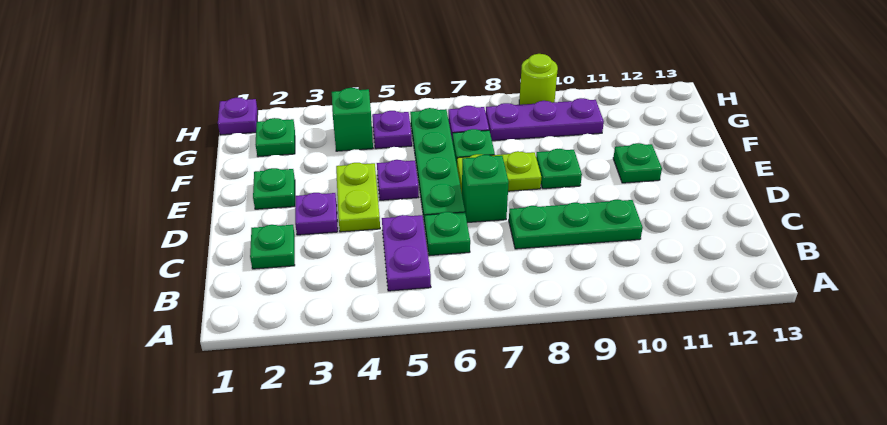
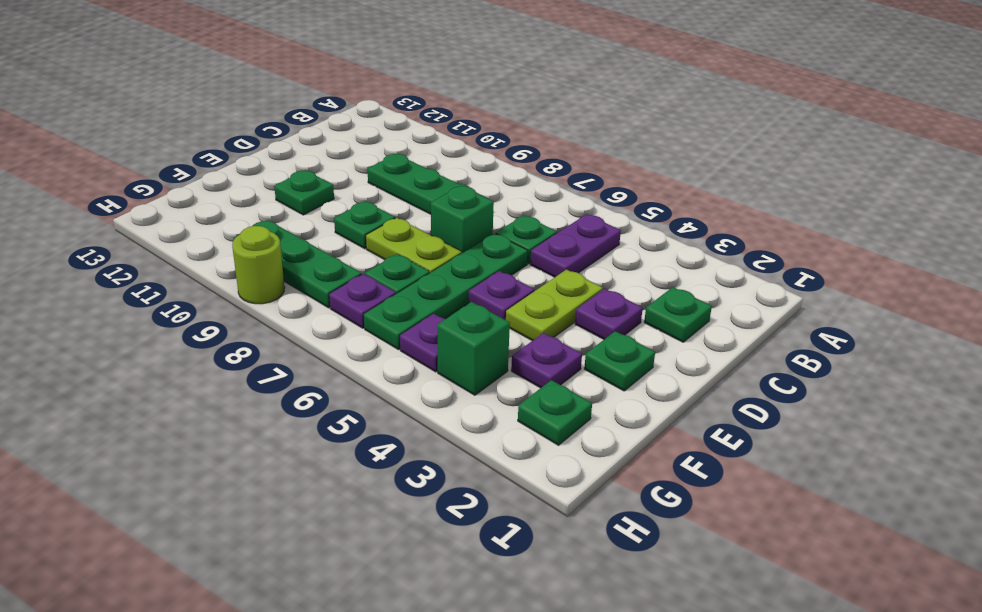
purple 1x3 plate [486,98,604,141] -> green 1x3 plate [234,220,362,308]
purple 1x1 plate [218,98,258,135] -> purple 1x1 plate moved to [511,333,582,388]

